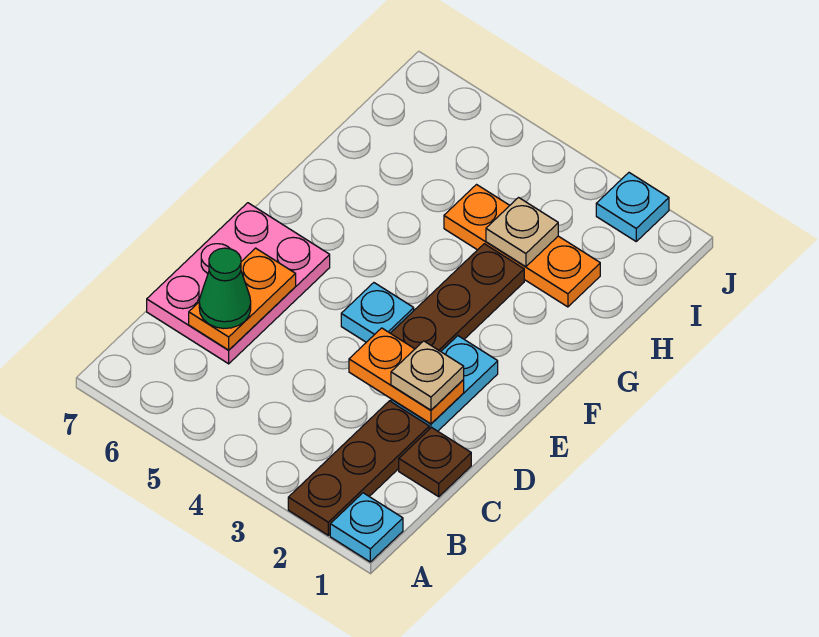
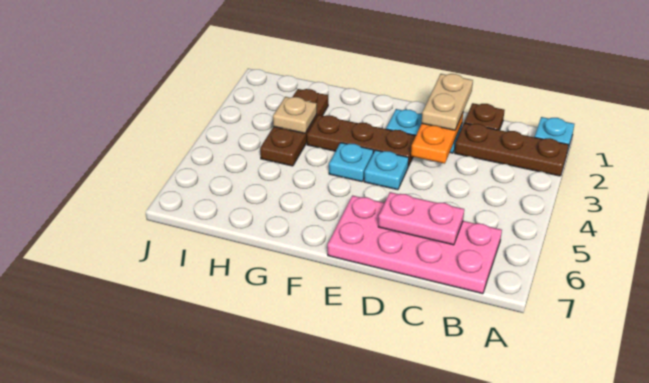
pink 2x3 plate [147,203,330,364] -> pink 2x4 plate [328,196,502,294]
orange 1x2 plate [189,248,296,350] -> pink 1x2 plate [378,192,464,245]
green 1x1 cone [199,248,251,329] -> none
tan 1x1 plate [391,341,464,410] -> tan 1x2 plate [422,74,473,130]
orange 1x3 plate [444,185,600,307] -> brown 1x3 plate [260,89,328,166]
cyan 1x1 plate [596,173,669,241] -> cyan 1x1 plate moved to [329,143,373,182]

